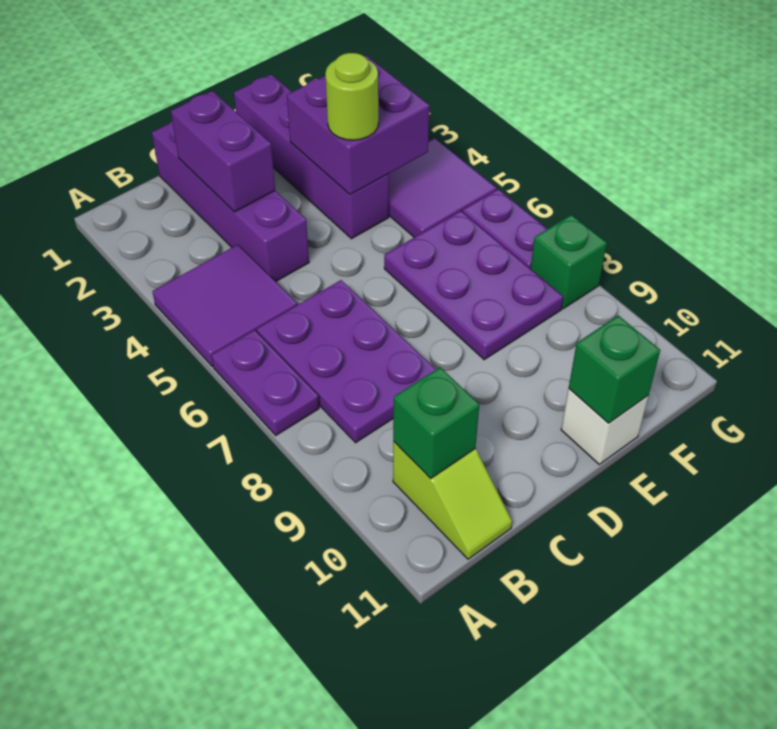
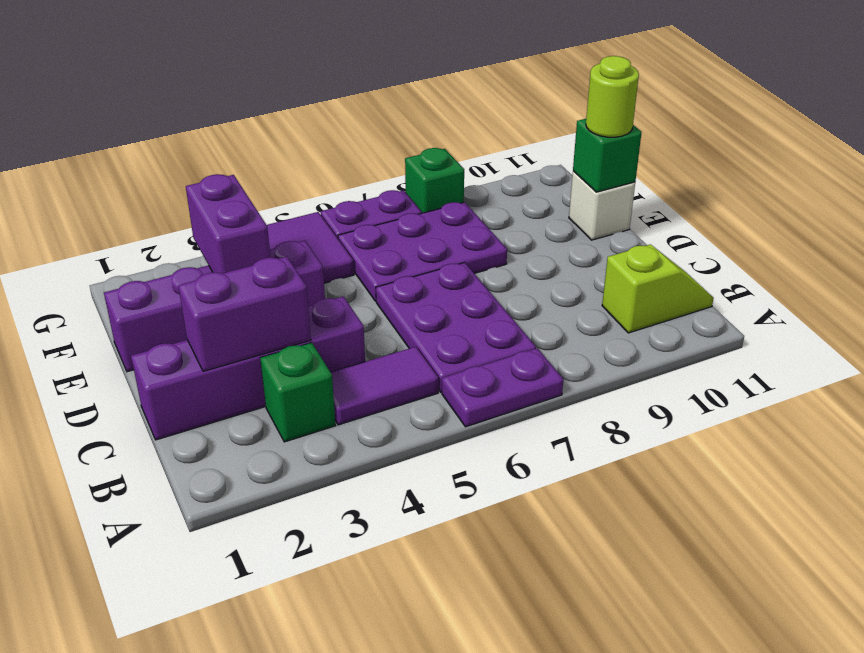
purple 2x2 tile [152,245,297,367] -> purple 1x2 tile [331,347,438,425]
purple 2x3 plate [257,280,436,443] -> purple 2x3 plate turned to [376,263,536,392]
green 1x1 brick [393,367,479,479] -> green 1x1 brick moved to [260,343,336,442]
purple 2x2 brick [287,55,429,195] -> purple 1x2 brick [186,174,271,274]
lime 1x1 round brick [325,53,378,140] -> lime 1x1 round brick moved to [586,56,639,137]

